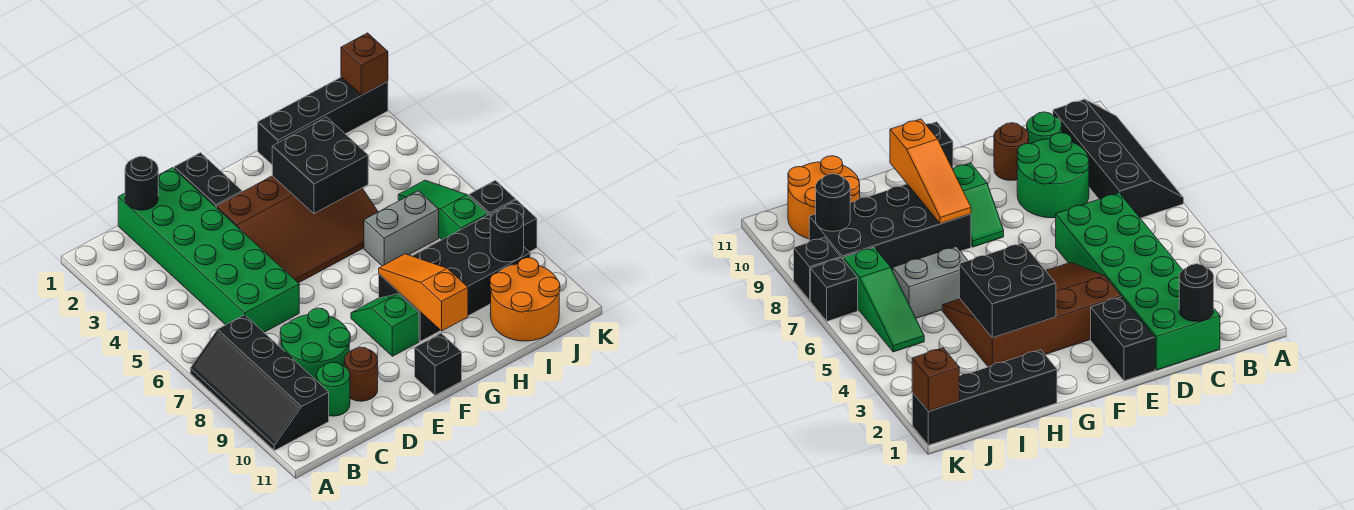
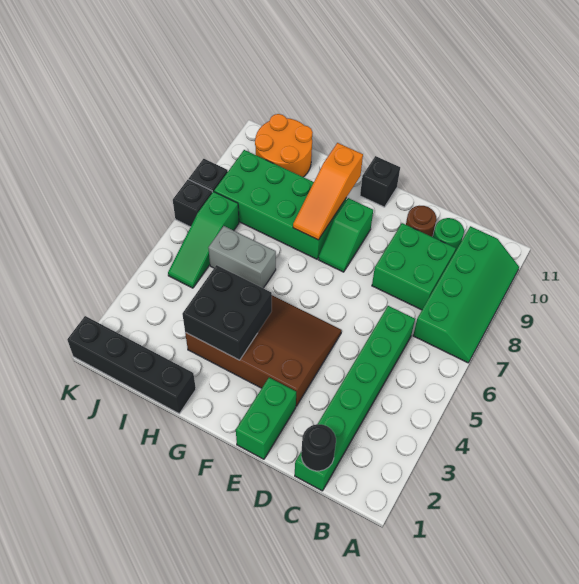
black 2x4 slope [190,315,329,451] -> green 2x4 slope [413,226,519,363]
green 2x6 brick [118,168,299,332] -> green 1x6 brick [295,306,415,491]
green 2x2 round brick [280,308,350,381] -> green 2x2 brick [372,223,456,310]
black 1x2 brick [174,153,242,208] -> green 1x2 brick [236,378,296,459]
black 2x4 brick [379,215,530,341] -> green 2x4 brick [214,150,347,259]
black 1x1 round brick [490,208,524,262] -> none
brown 1x1 brick [341,33,388,95] -> none

